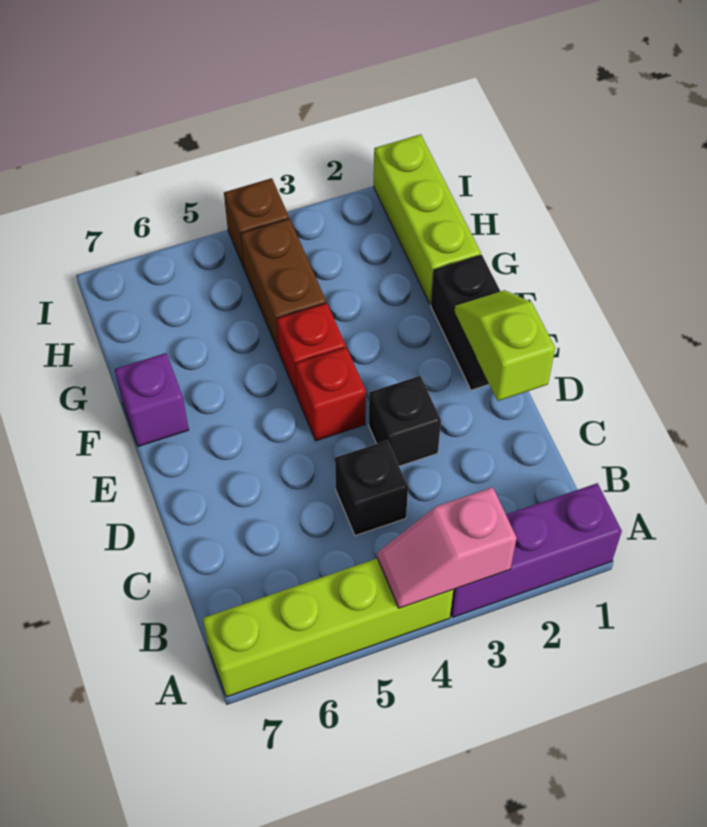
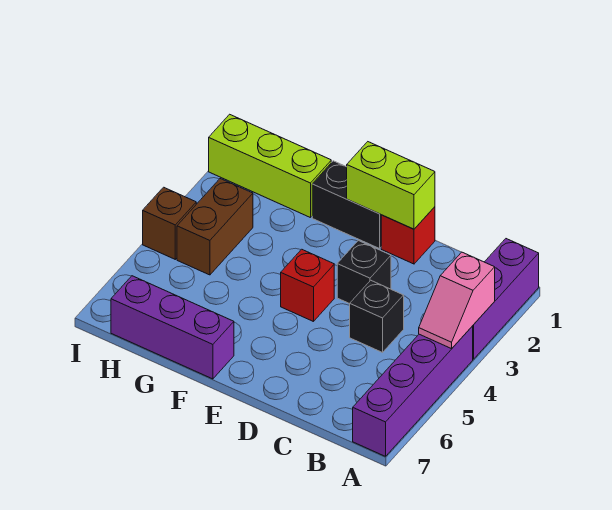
lime 1x4 brick [203,558,453,697] -> purple 1x4 brick [353,326,473,456]
lime 1x2 slope [454,290,555,401] -> lime 1x2 brick [347,142,435,229]
red 1x1 brick [277,303,346,395] -> red 1x1 brick moved to [381,207,435,264]
purple 1x1 brick [114,353,189,446] -> purple 1x3 brick [111,276,234,379]
brown 1x2 brick [241,219,326,352] -> brown 1x2 brick turned to [177,179,253,275]

